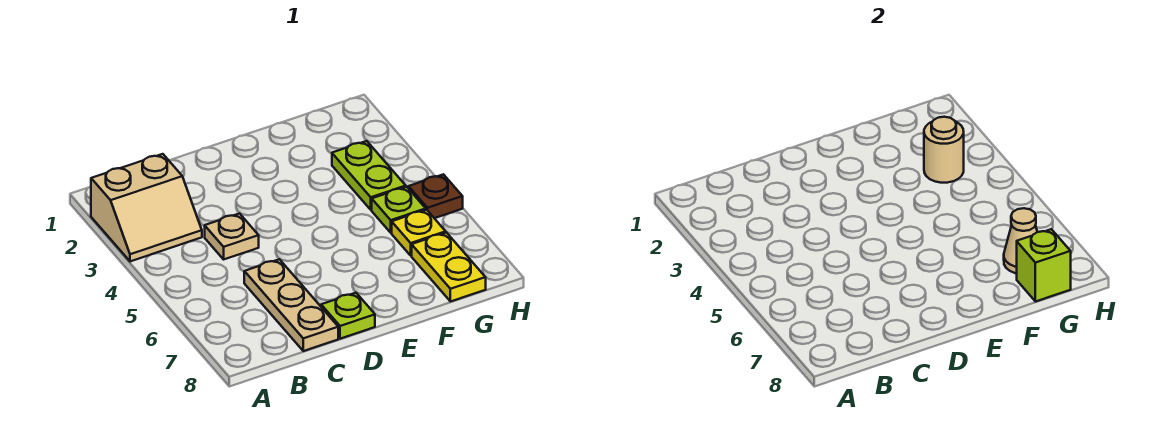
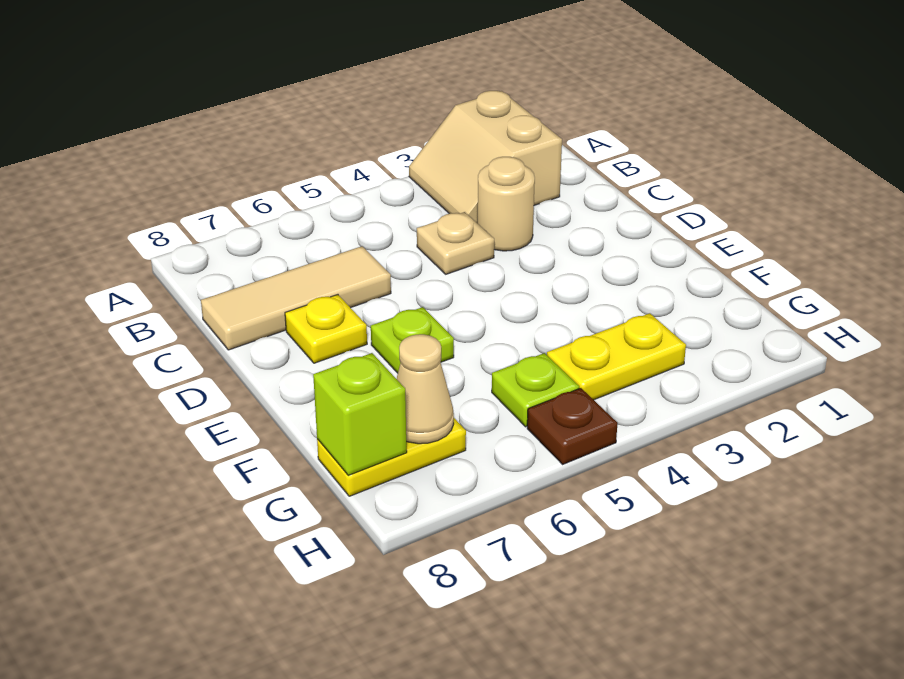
tan 1x3 plate [244,259,338,351] -> tan 1x3 tile [201,246,391,350]
lime 1x1 plate [321,293,375,339] -> lime 1x1 plate moved to [371,307,454,373]
lime 1x2 plate [332,141,406,210] -> yellow 1x2 plate [547,313,686,400]
tan 1x1 round brick [924,117,964,183] -> tan 1x1 round brick moved to [478,157,535,251]
yellow 1x1 plate [392,210,446,256] -> yellow 1x1 plate moved to [285,295,367,363]

